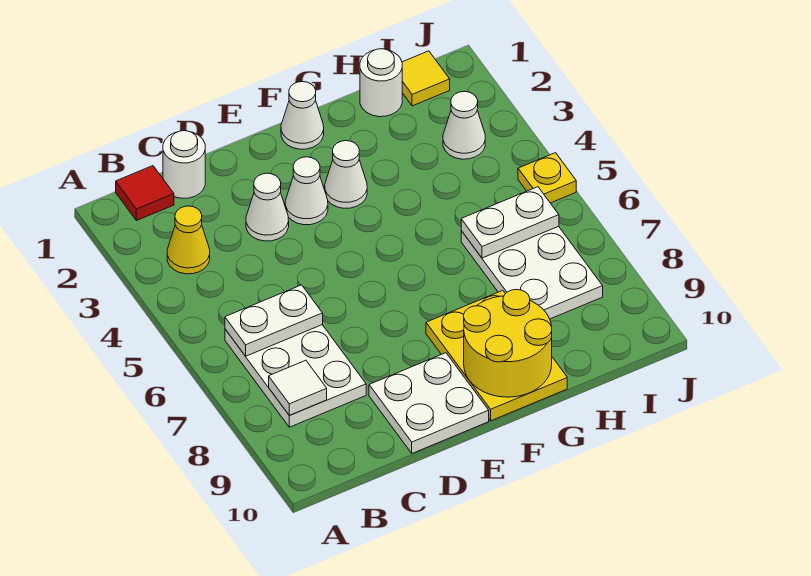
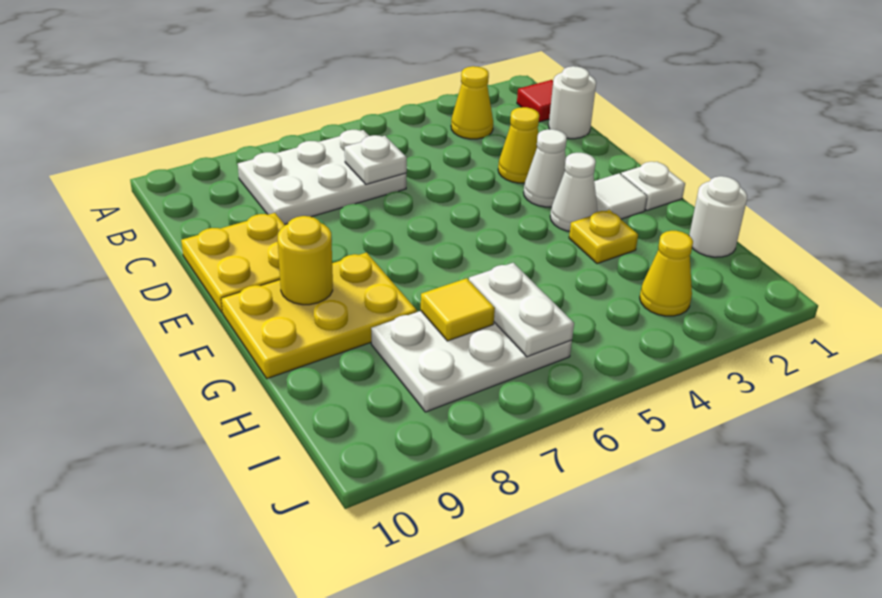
white 1x2 plate [225,285,323,356] -> white 1x1 plate [345,135,407,184]
white 1x1 tile [269,360,327,415] -> white 1x1 tile moved to [594,173,647,219]
white 1x1 cone [246,173,289,241] -> yellow 1x1 cone [498,107,539,183]
white 2x2 plate [369,353,489,453] -> yellow 2x2 plate [181,213,285,313]
white 1x1 cone [281,82,324,149] -> white 1x1 plate [621,162,685,210]
yellow 2x2 round brick [464,289,552,397] -> yellow 1x1 round brick [278,216,333,305]
yellow 1x1 tile [402,51,450,106] -> yellow 1x1 tile moved to [421,278,495,341]
white 1x1 cone [443,91,485,159] -> yellow 1x1 cone [640,231,693,316]
yellow 1x1 plate [518,153,576,203] -> yellow 1x1 plate moved to [569,210,638,264]

